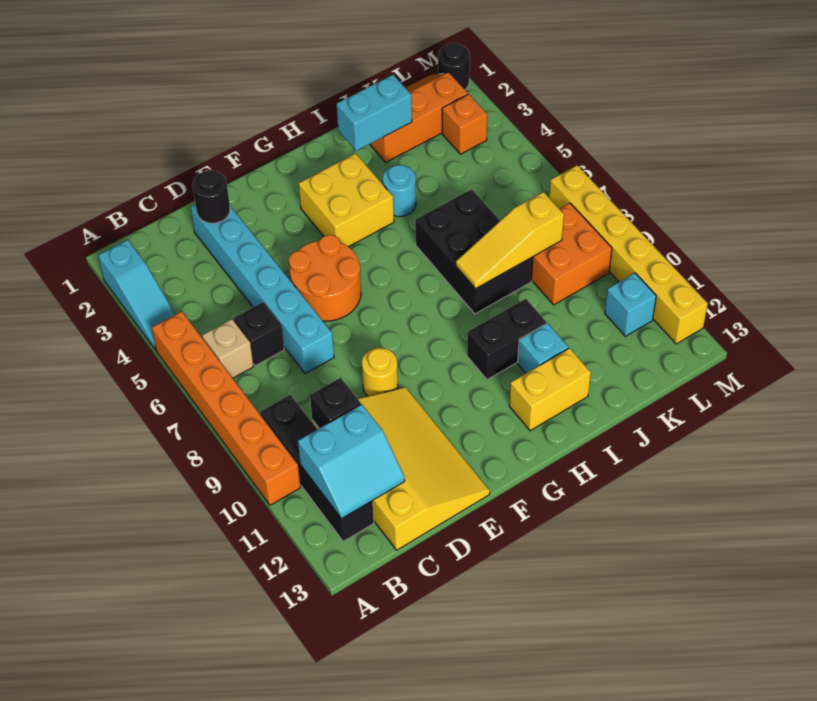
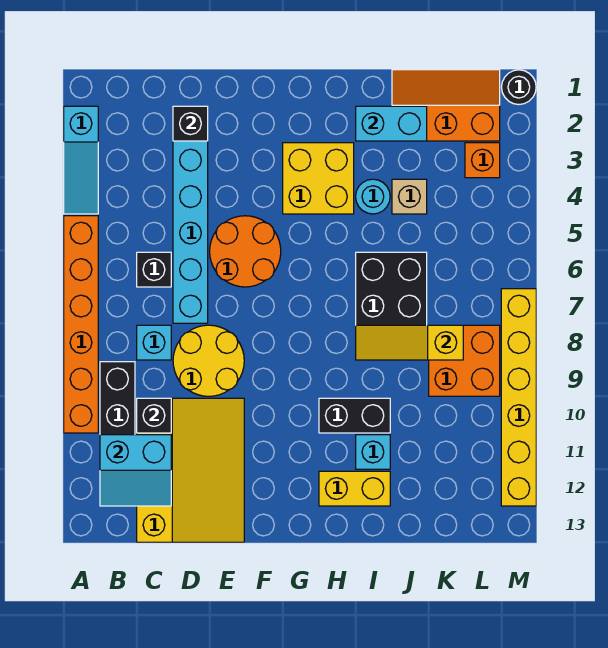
tan 1x1 brick [202,319,254,378] -> tan 1x1 brick moved to [392,179,427,214]
black 1x1 round brick [193,171,230,223] -> black 1x1 brick [173,106,208,141]
yellow 1x1 round brick [362,348,398,396] -> yellow 2x2 round brick [173,325,244,396]
cyan 1x1 brick [605,273,656,336] -> cyan 1x1 brick moved to [137,325,171,360]

